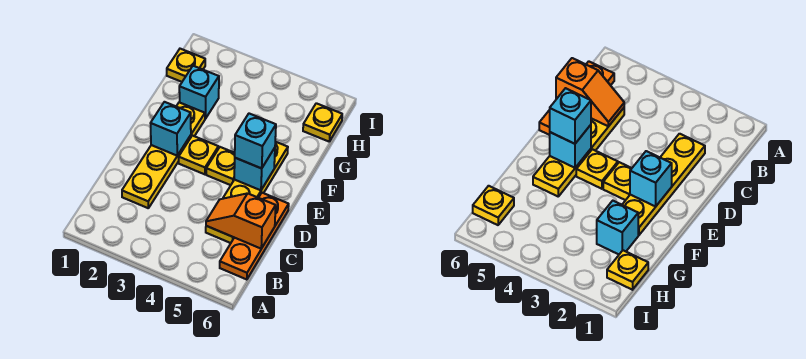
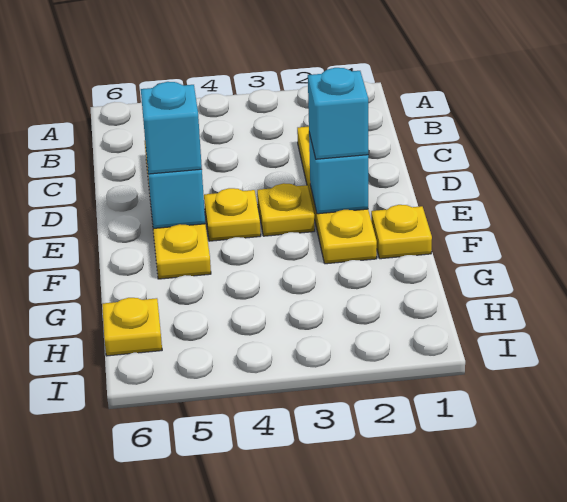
orange 1x3 plate [220,193,289,280] -> none
orange 1x2 slope [206,193,276,249] -> none
cyan 1x1 brick [179,66,219,119] -> cyan 1x1 brick moved to [308,68,368,159]
yellow 1x1 plate [167,49,205,82] -> yellow 1x1 plate moved to [371,205,432,259]

